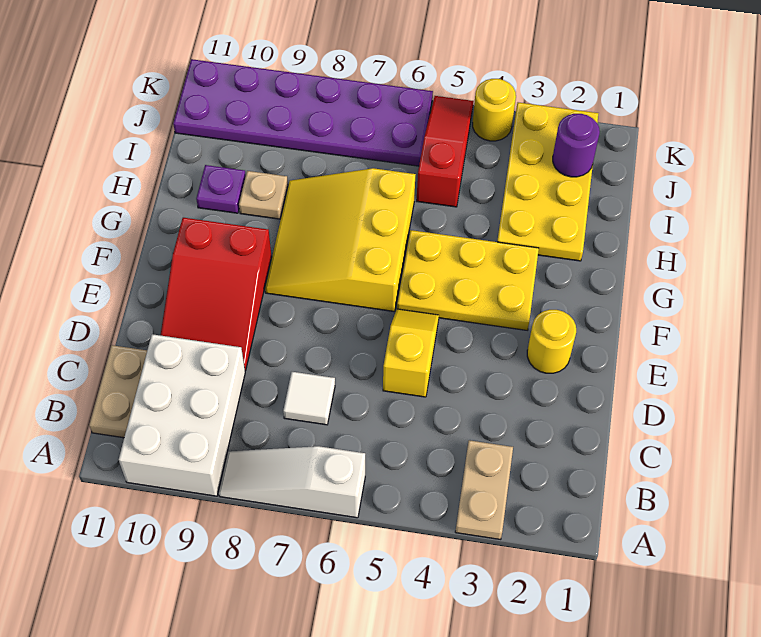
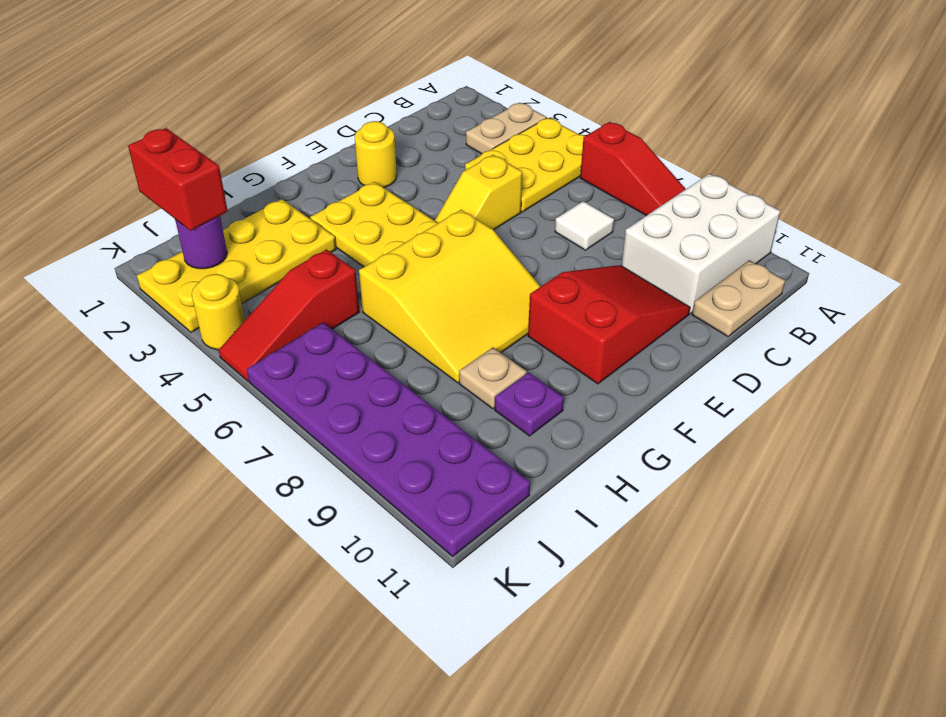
none -> yellow 2x3 plate [465,118,585,212]
white 1x3 slope [219,446,365,518] -> red 1x3 slope [580,122,686,216]
none -> red 1x2 brick [128,128,228,231]

